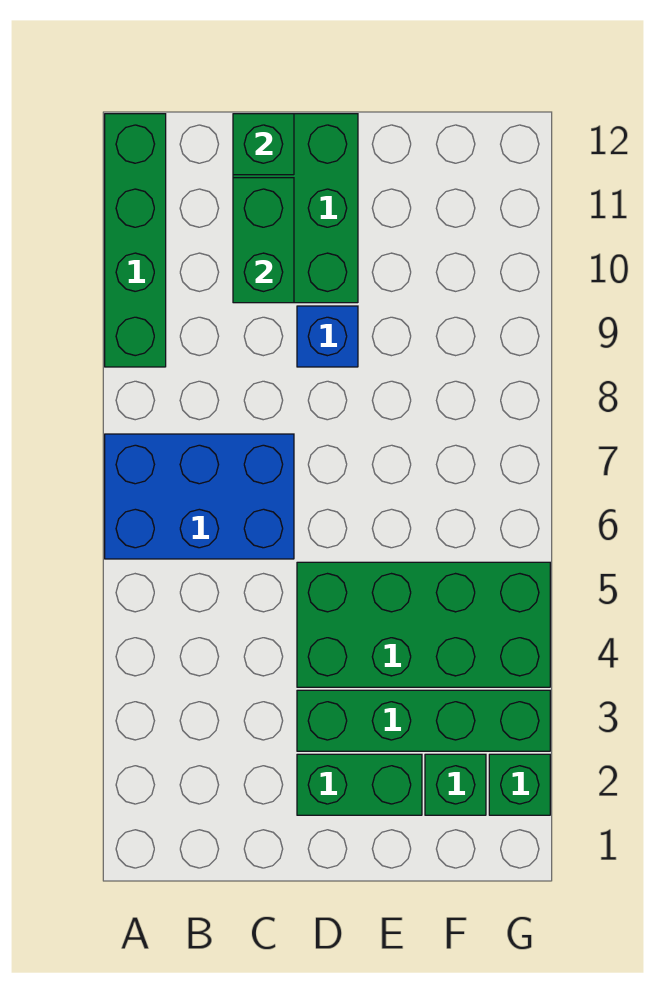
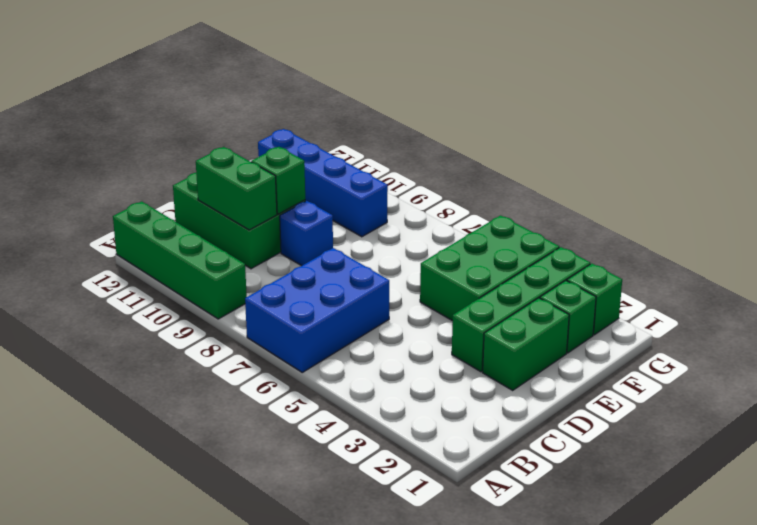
green 1x1 brick [233,114,294,175] -> green 1x1 brick moved to [251,147,305,214]
green 2x4 brick [297,562,550,687] -> green 2x3 brick [420,215,559,321]
none -> blue 1x4 brick [258,129,388,237]

